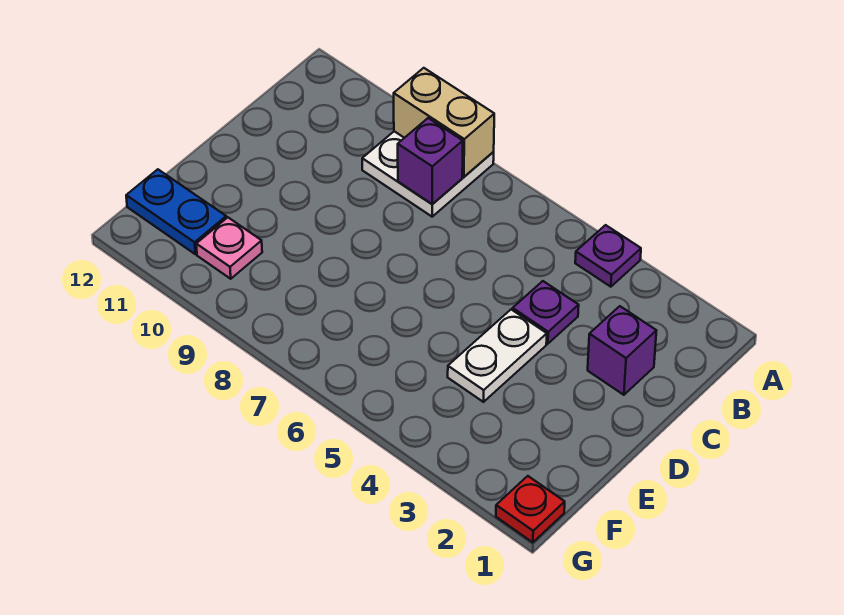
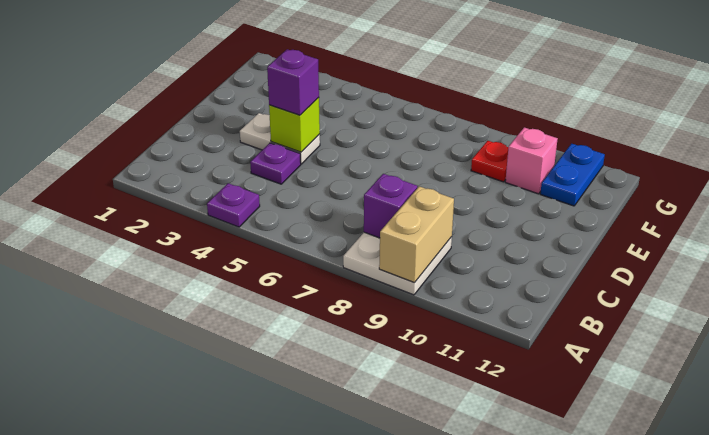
tan 1x2 brick [394,68,494,177] -> tan 1x2 brick turned to [379,186,454,283]
purple 1x1 brick [588,306,656,395] -> purple 1x1 brick moved to [267,49,319,115]
white 1x2 plate [448,310,547,402] -> white 1x2 plate turned to [240,113,320,164]
none -> lime 1x1 brick [269,98,320,152]
pink 1x1 plate [196,217,262,279] -> pink 1x1 brick [505,127,558,194]
blue 1x2 plate [126,169,226,254] -> blue 1x2 plate turned to [540,144,605,206]
red 1x1 plate [496,476,565,542] -> red 1x1 plate moved to [471,141,508,182]

